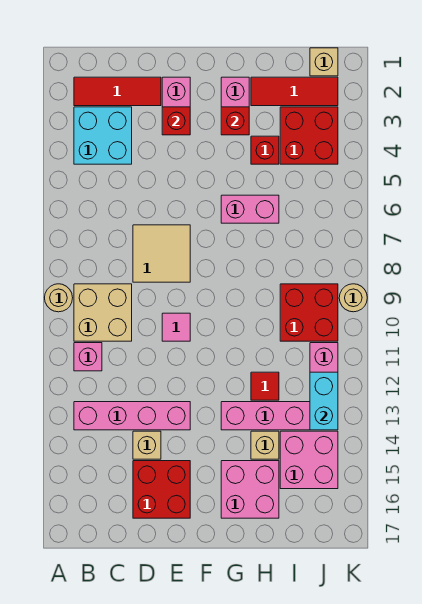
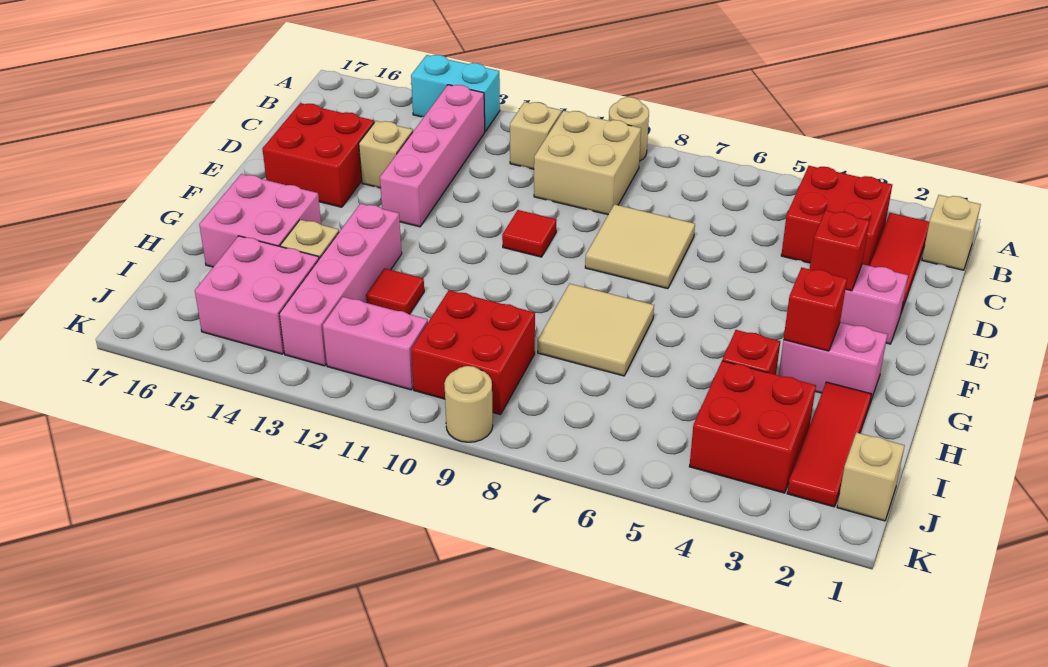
none -> tan 1x1 brick [922,195,981,270]
cyan 2x2 brick [74,107,132,164] -> red 2x2 brick [781,166,892,266]
pink 1x1 brick [74,343,102,371] -> tan 1x1 brick [510,102,562,169]
pink 1x1 tile [162,313,190,341] -> red 1x1 tile [502,210,557,257]
pink 1x2 brick [221,195,279,223] -> none
none -> tan 2x2 tile [538,284,654,376]
cyan 1x2 brick [310,372,338,430] -> cyan 1x2 brick moved to [411,55,500,132]

